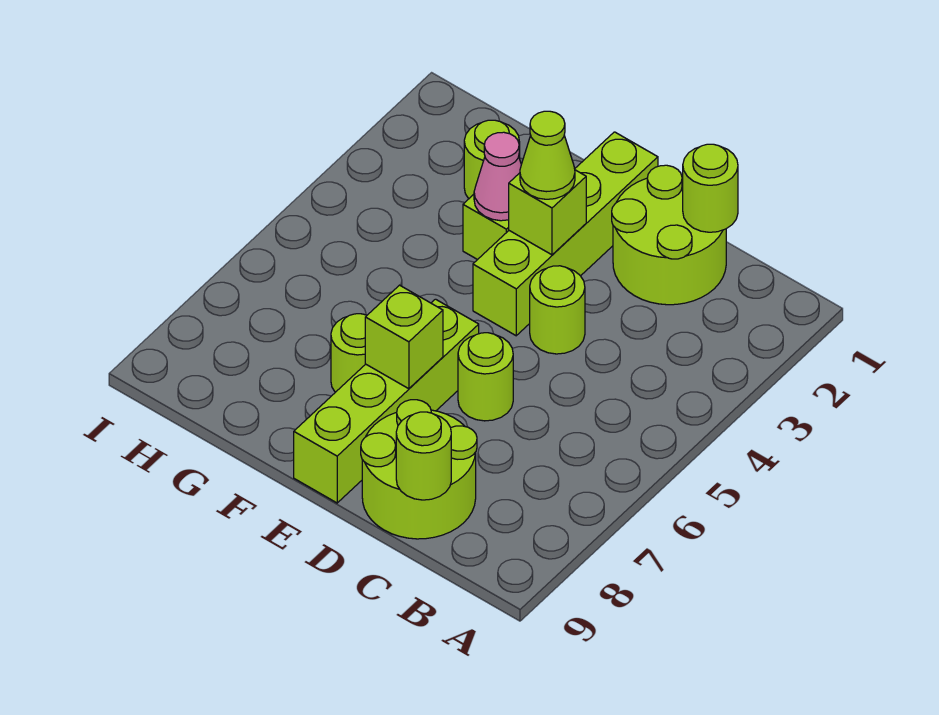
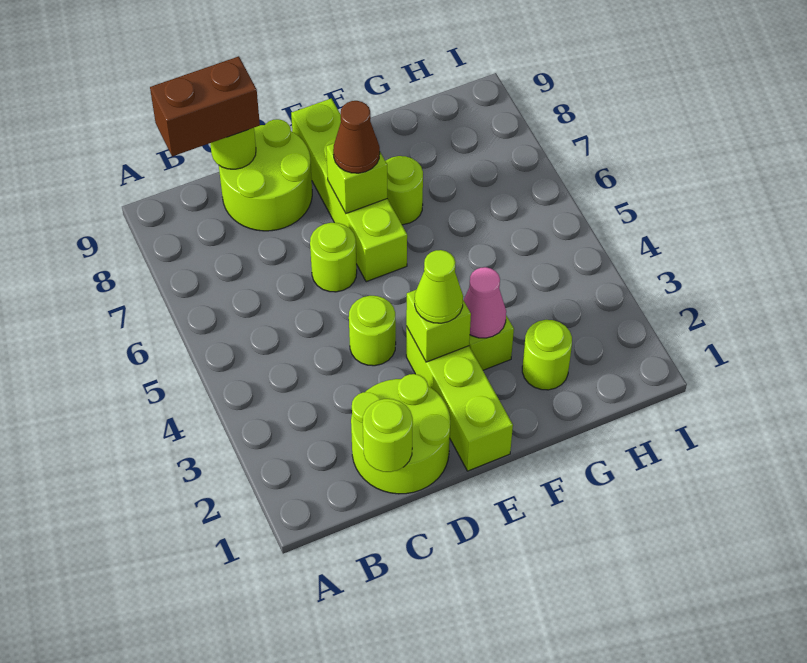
none -> brown 1x2 brick [150,56,260,156]
lime 1x4 brick [473,132,658,336] -> lime 1x3 brick [406,326,513,471]
none -> brown 1x1 cone [333,101,380,173]

